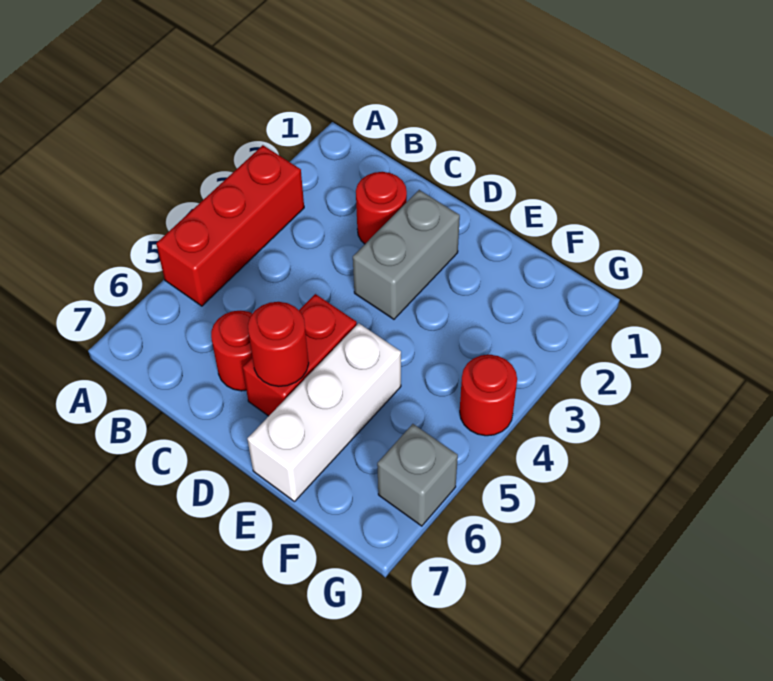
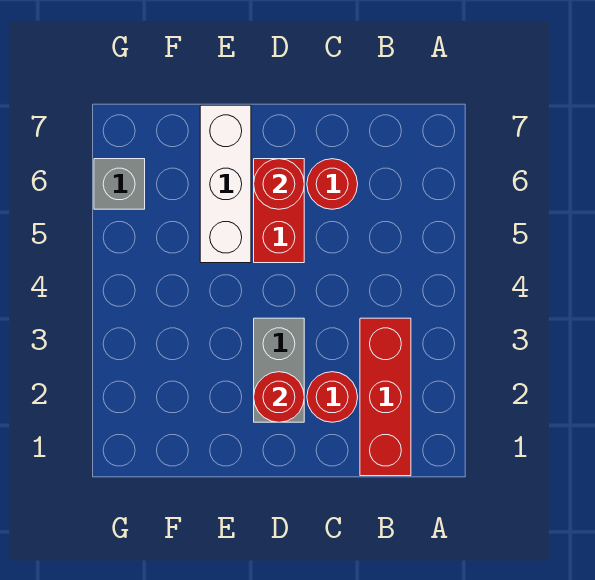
red 1x3 brick [156,145,304,306] -> red 1x3 brick moved to [360,318,411,476]
red 1x1 round brick [460,355,517,436] -> red 1x1 round brick moved to [254,372,304,422]

